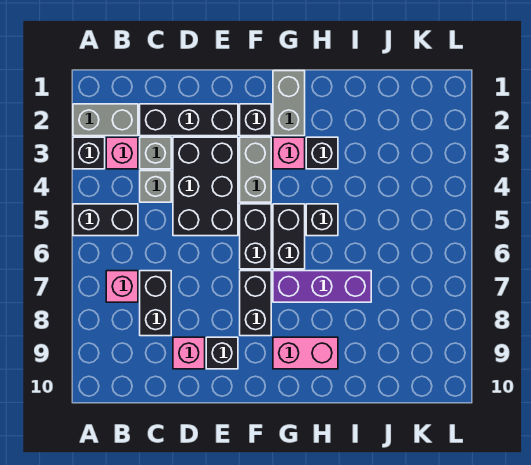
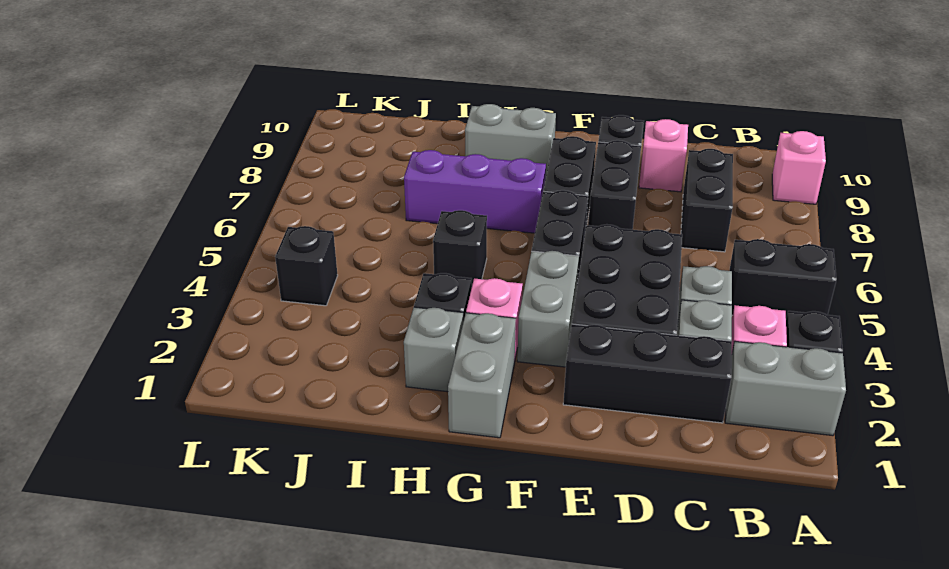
pink 1x1 brick [106,271,138,302] -> pink 1x1 brick moved to [772,131,826,204]
black 1x1 brick [240,104,271,136] -> black 1x1 brick moved to [275,226,338,306]
black 1x2 brick [273,204,305,269] -> black 1x2 brick moved to [588,140,641,230]
pink 1x2 brick [273,337,338,369] -> grey 1x2 brick [465,104,556,174]
none -> grey 1x1 brick [404,307,463,392]

